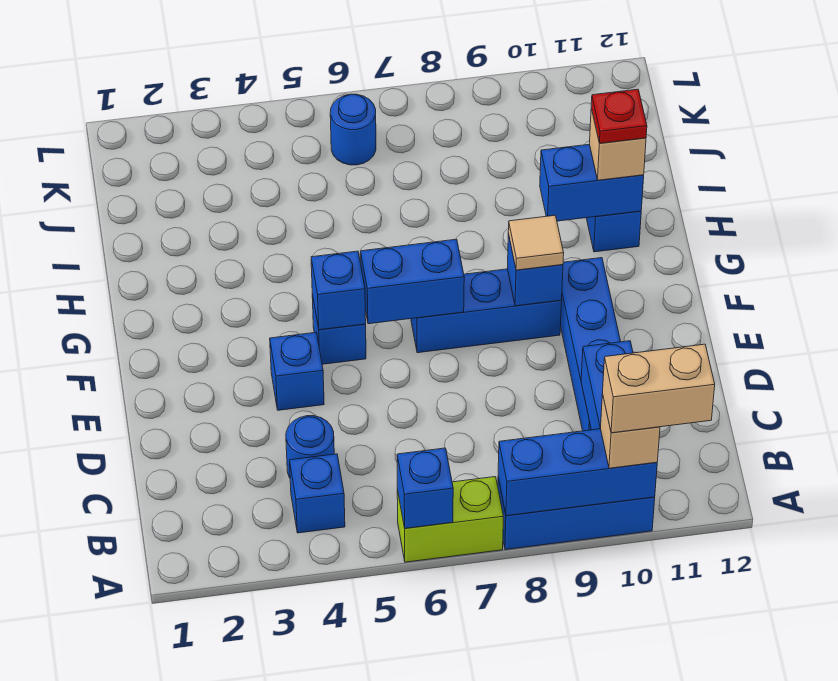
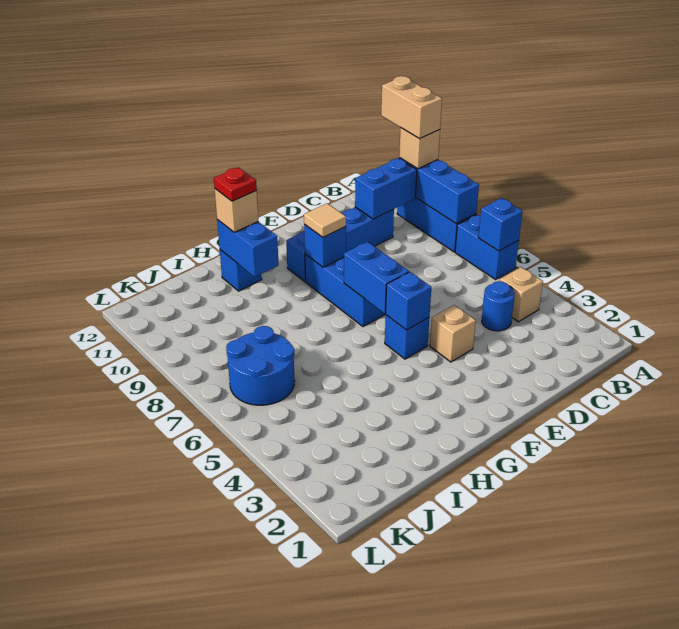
lime 1x2 brick [397,477,503,562] -> blue 1x2 brick [455,214,519,279]
blue 1x1 brick [290,454,345,533] -> tan 1x1 brick [500,267,543,322]
blue 1x1 brick [270,332,324,410] -> tan 1x1 brick [430,305,476,362]
blue 1x1 round brick [330,94,376,165] -> blue 2x2 round brick [226,326,295,405]

